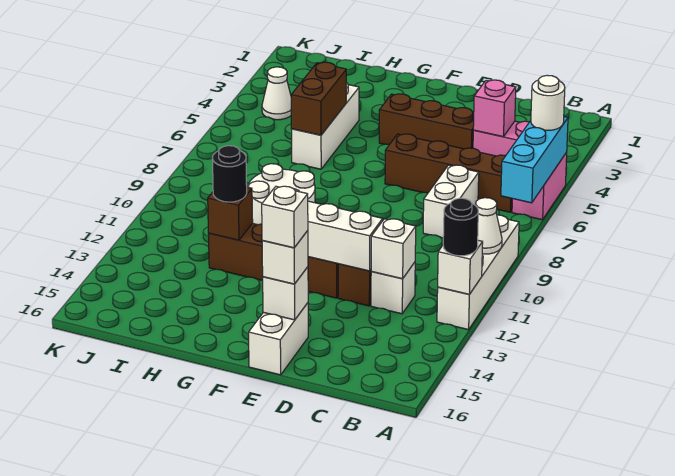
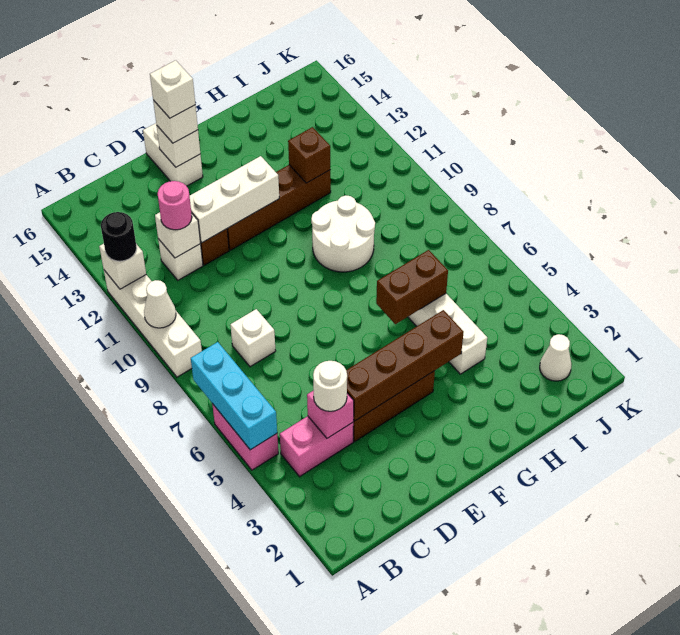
white 1x1 round brick [531,75,565,130] -> white 1x1 round brick moved to [313,361,347,411]
brown 1x4 brick [385,134,512,212] -> brown 1x4 brick moved to [346,310,464,421]
white 1x2 brick [423,165,479,238] -> white 1x1 brick [230,309,276,367]
none -> pink 1x1 round brick [158,181,192,230]
brown 1x2 brick [291,62,346,135] -> brown 1x2 brick turned to [376,250,448,324]
black 1x1 round brick [212,146,247,202] -> none
white 1x1 cone [262,67,291,120] -> white 1x1 cone moved to [540,334,572,381]

